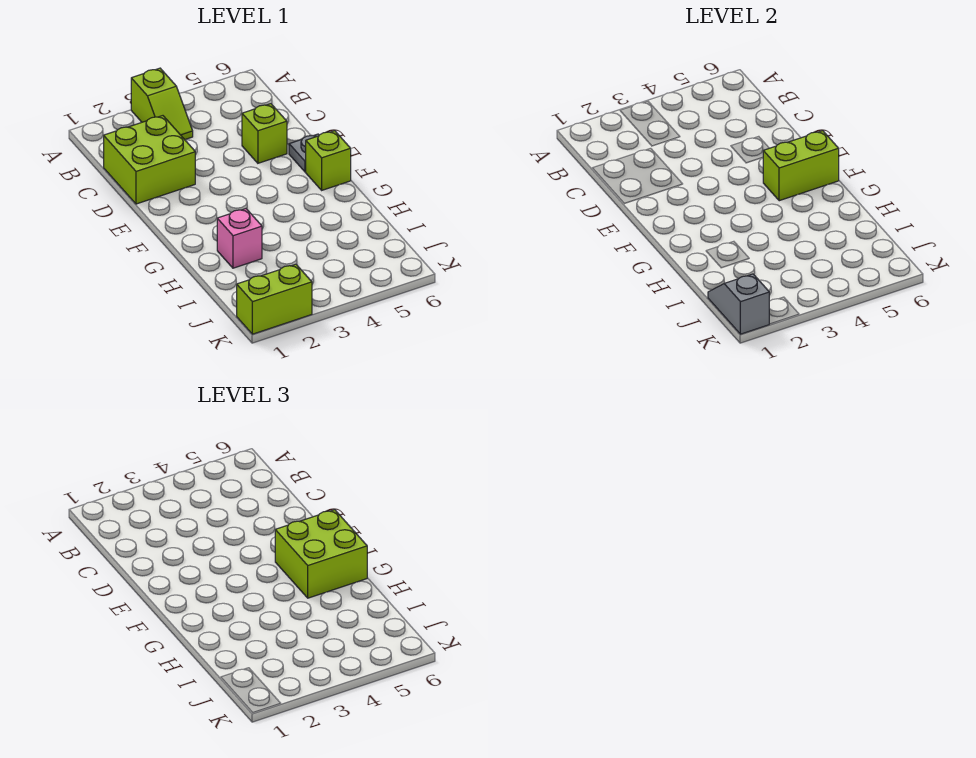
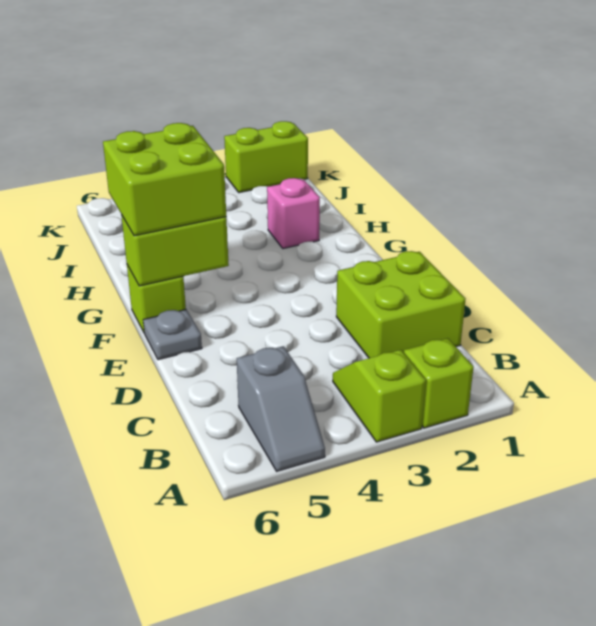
lime 1x1 brick [242,104,287,163] -> lime 1x1 brick moved to [404,338,474,428]
grey 1x2 slope [708,274,769,334] -> grey 1x2 slope moved to [237,346,325,471]

